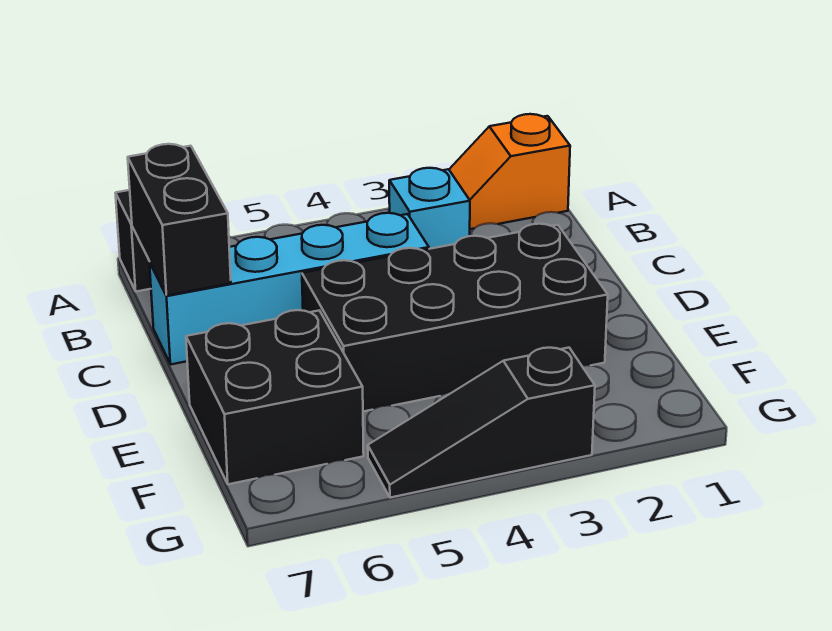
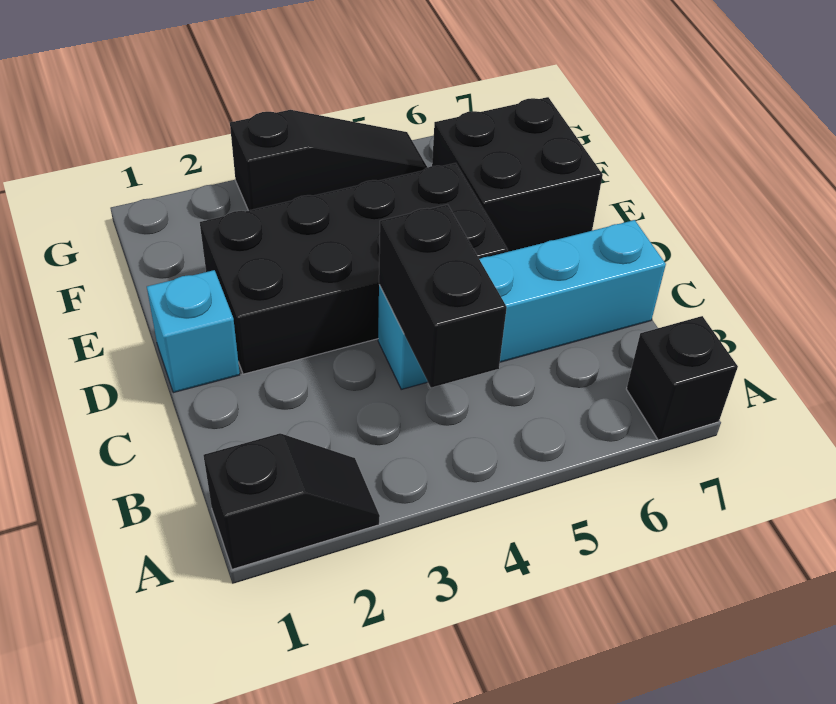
orange 1x2 slope [449,114,570,229] -> black 1x2 slope [204,433,380,569]
cyan 1x1 brick [389,168,470,249] -> cyan 1x1 brick moved to [147,270,240,393]
black 1x2 brick [128,144,231,296] -> black 1x2 brick moved to [379,205,507,388]

